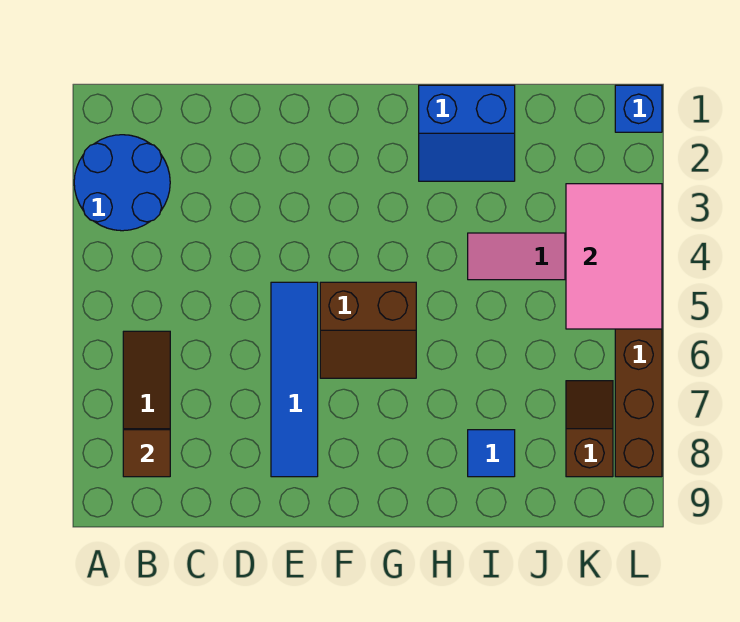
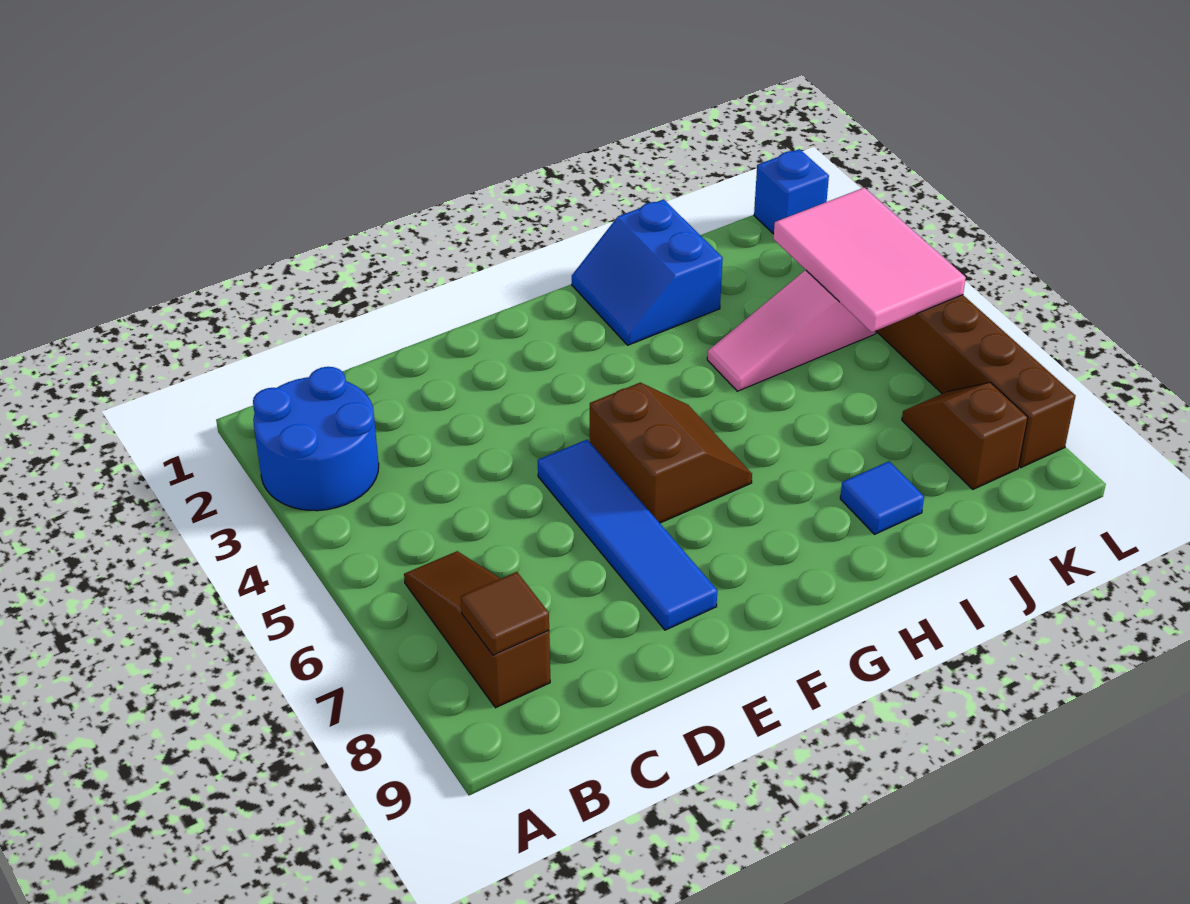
brown 2x2 slope [320,282,416,378] -> brown 2x2 slope turned to [590,383,752,523]
blue 2x2 slope [419,85,515,181] -> blue 2x2 slope turned to [572,199,723,345]

